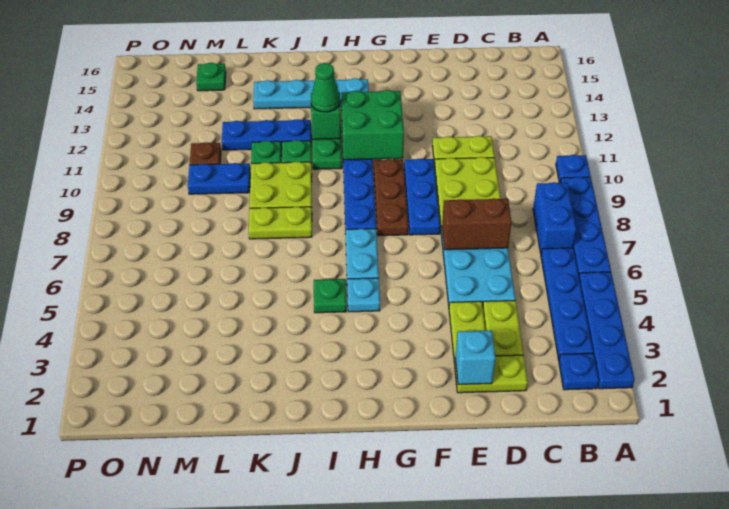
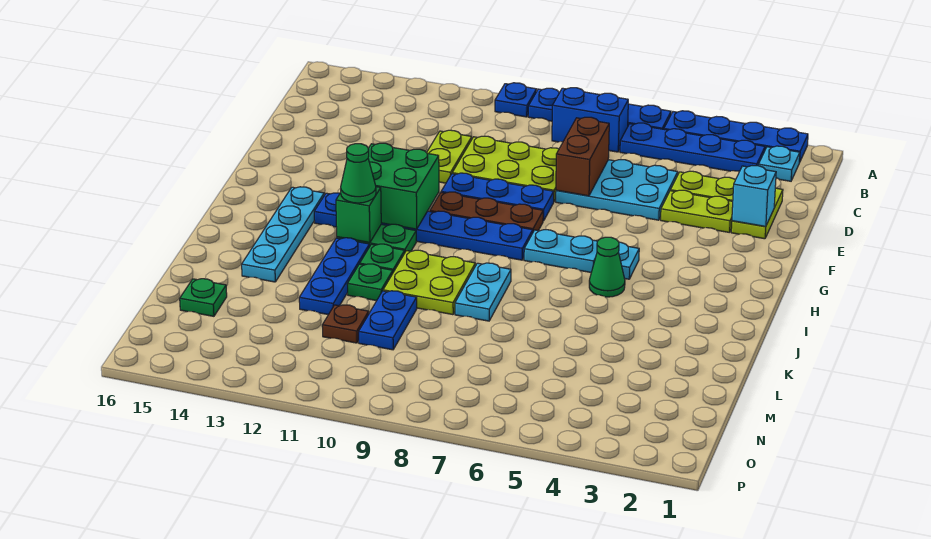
blue 1x1 plate [559,353,599,390] -> cyan 1x1 plate [758,146,800,181]
green 1x1 plate [314,279,346,313] -> green 1x1 cone [589,237,625,297]
lime 1x2 plate [249,207,312,239] -> cyan 1x2 plate [455,263,511,321]

